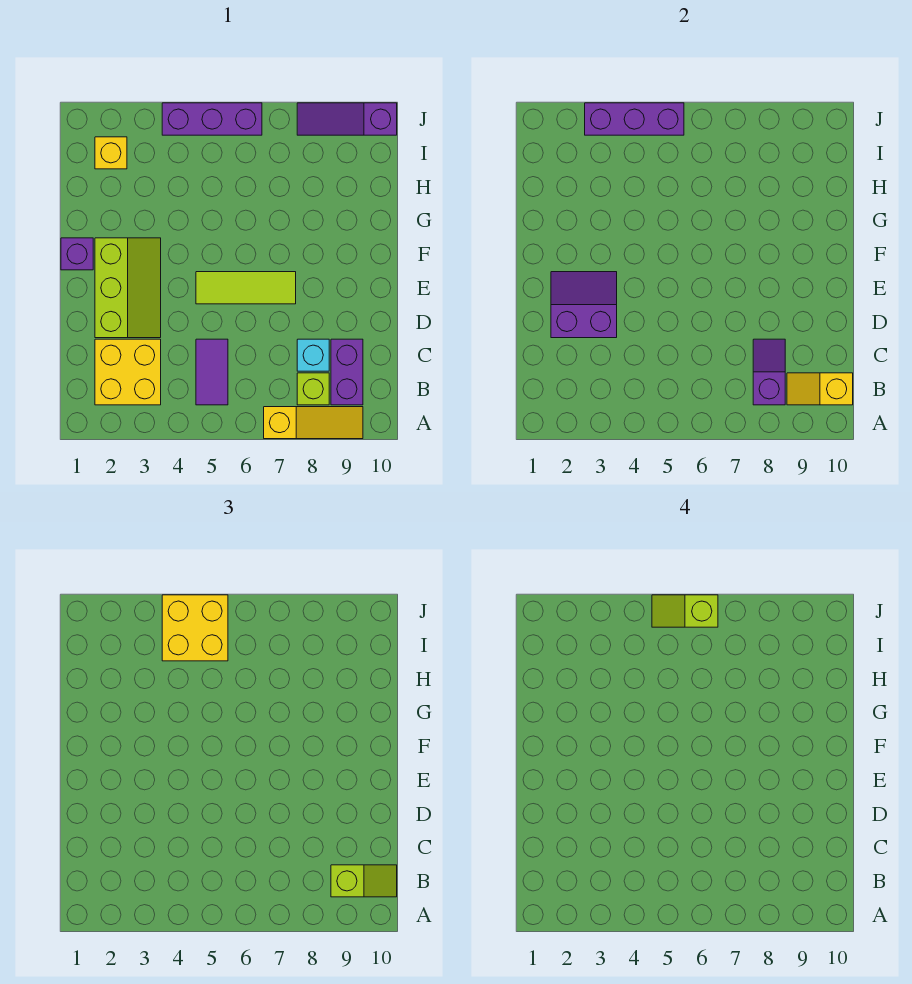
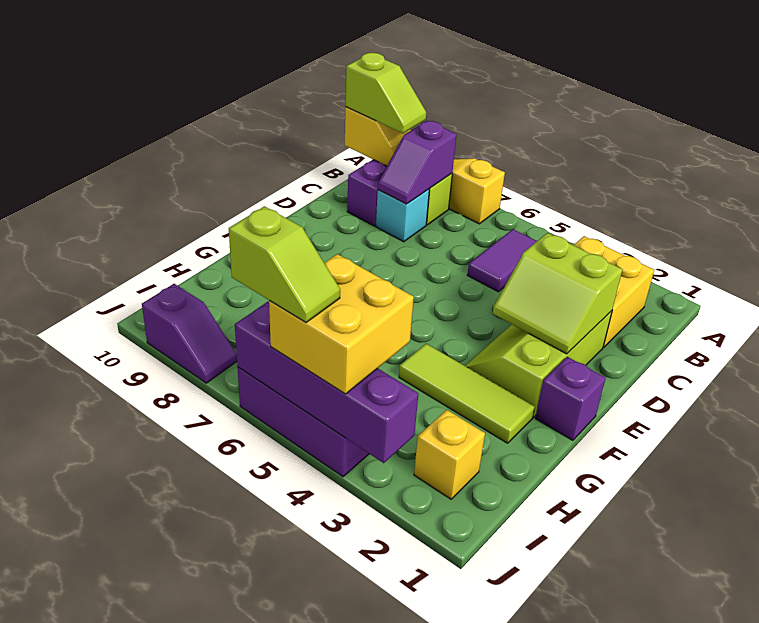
lime 1x2 slope [331,865,397,897] -> lime 1x2 slope turned to [346,53,426,133]
purple 2x2 slope [551,272,617,338] -> lime 2x2 slope [493,233,622,354]
lime 1x3 tile [196,272,296,304] -> lime 1x3 tile moved to [399,344,535,443]
purple 1x3 brick [585,103,684,135] -> purple 1x4 brick [235,302,418,463]
purple 1x3 slope [297,103,397,135] -> purple 1x2 slope [142,284,237,383]

